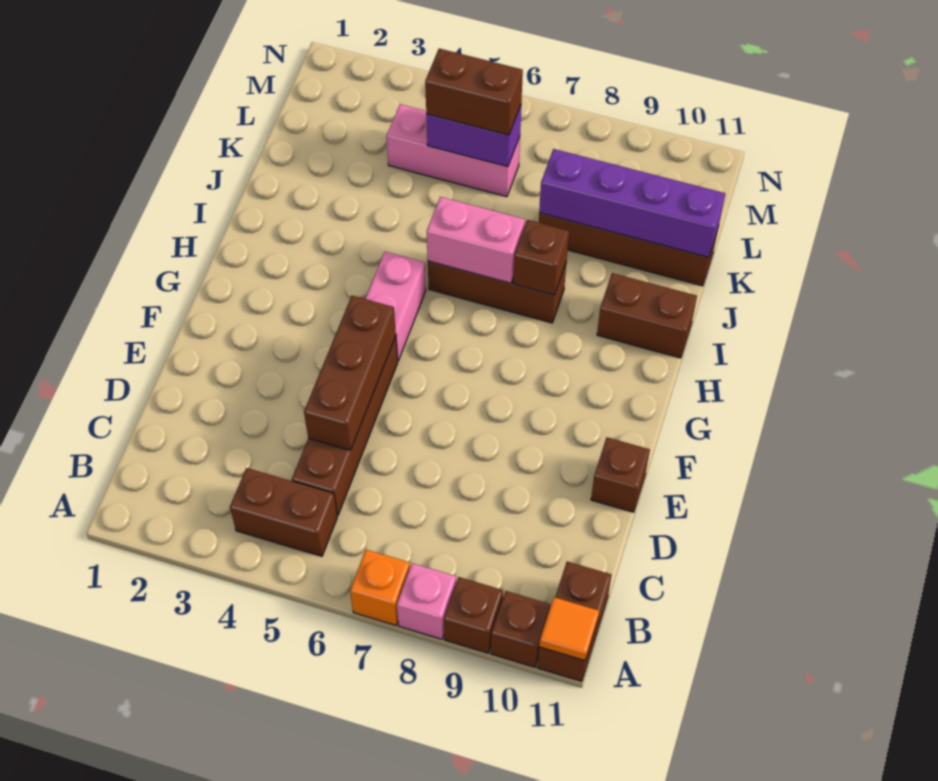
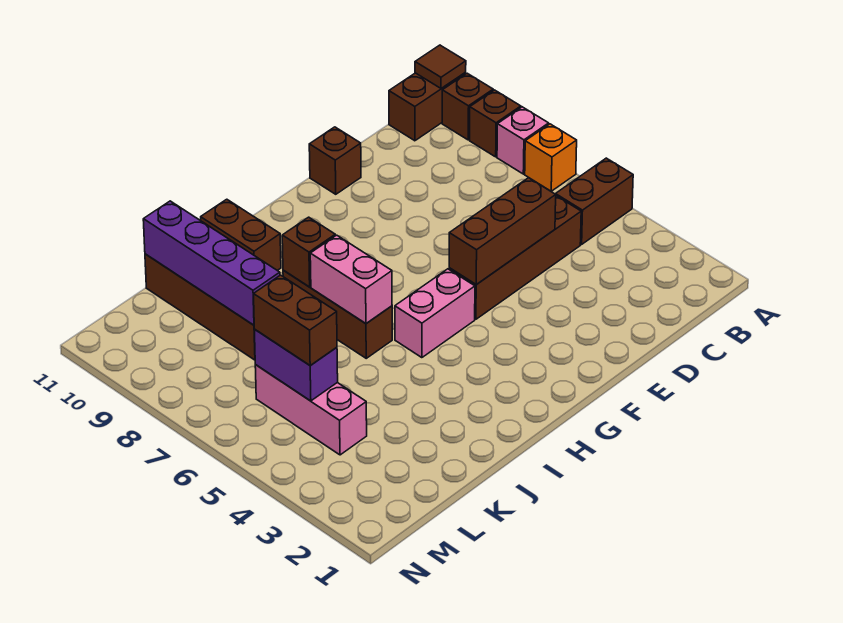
orange 1x1 tile [539,597,599,661] -> brown 1x1 tile [415,45,466,89]
brown 1x2 brick [230,468,337,556] -> brown 1x2 brick turned to [556,158,633,244]

